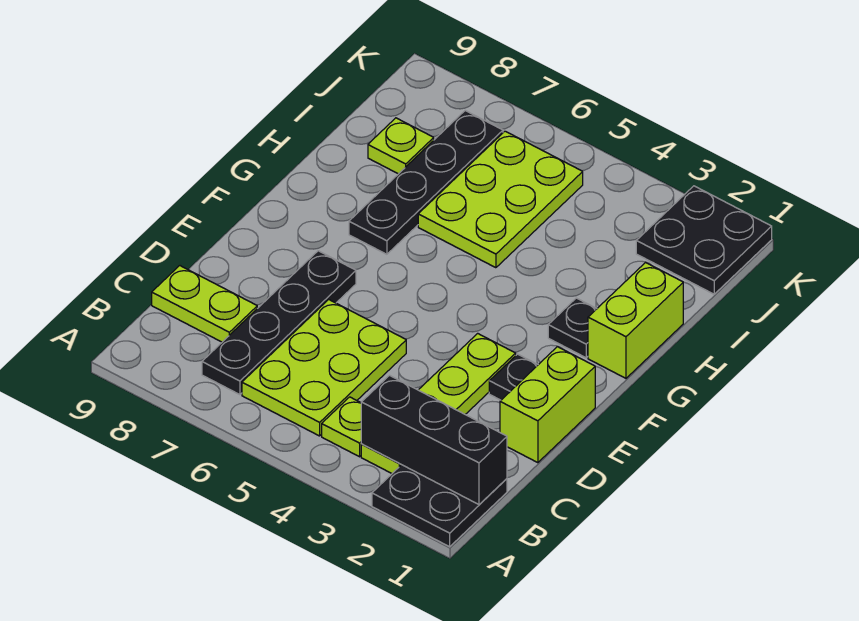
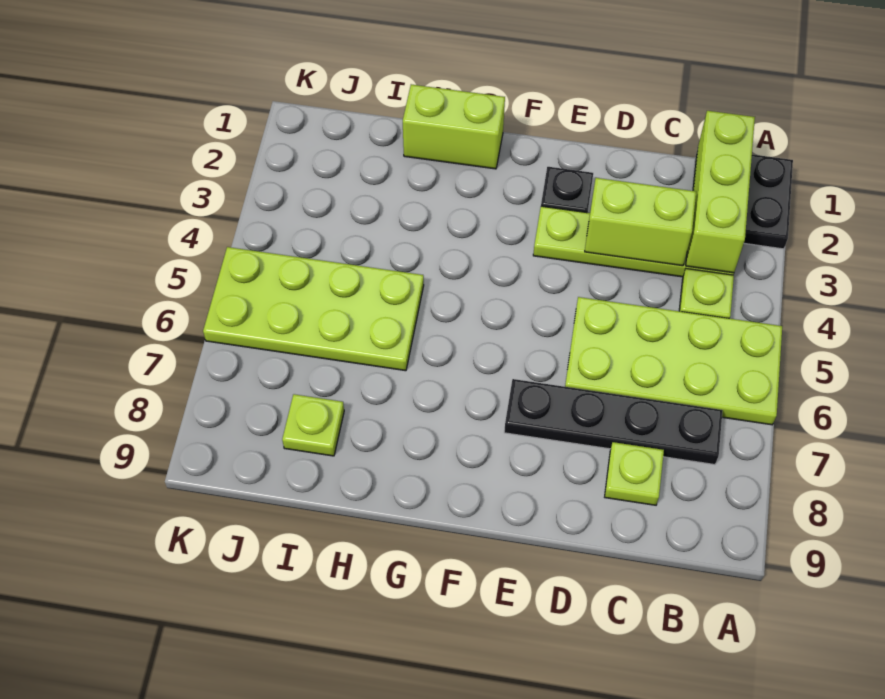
black 1x3 brick [361,375,507,504] -> lime 1x3 brick [686,111,755,273]
lime 2x3 plate [242,299,406,436] -> lime 2x4 plate [565,297,782,425]
lime 1x2 plate [152,266,257,342] -> lime 1x1 plate [605,442,664,505]
lime 1x2 brick [500,347,595,463] -> lime 1x2 brick moved to [585,178,696,266]
black 1x1 plate [548,298,597,358] -> none
black 1x4 plate [349,111,503,254] -> none
lime 2x3 plate [418,131,583,268] -> lime 2x4 plate [203,247,424,371]
black 2x2 plate [636,186,772,294] -> none

